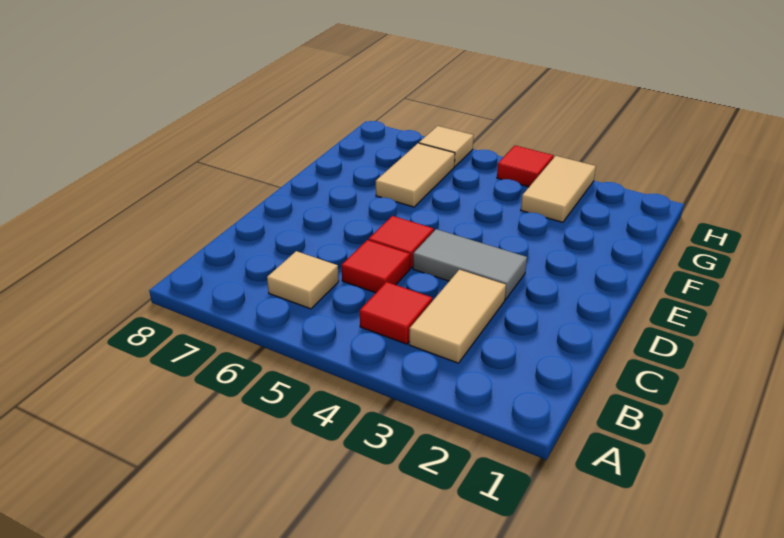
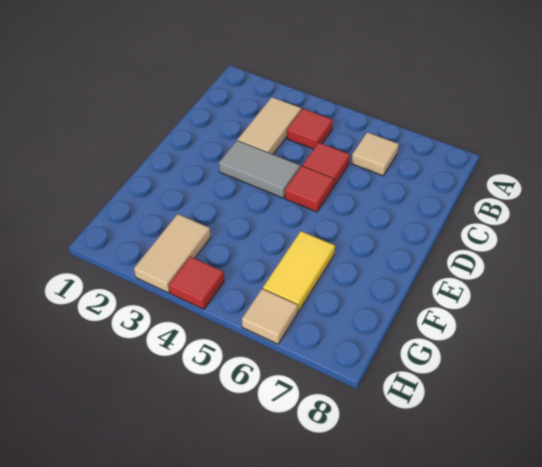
tan 1x2 tile [376,143,455,207] -> yellow 1x2 tile [263,231,335,312]

